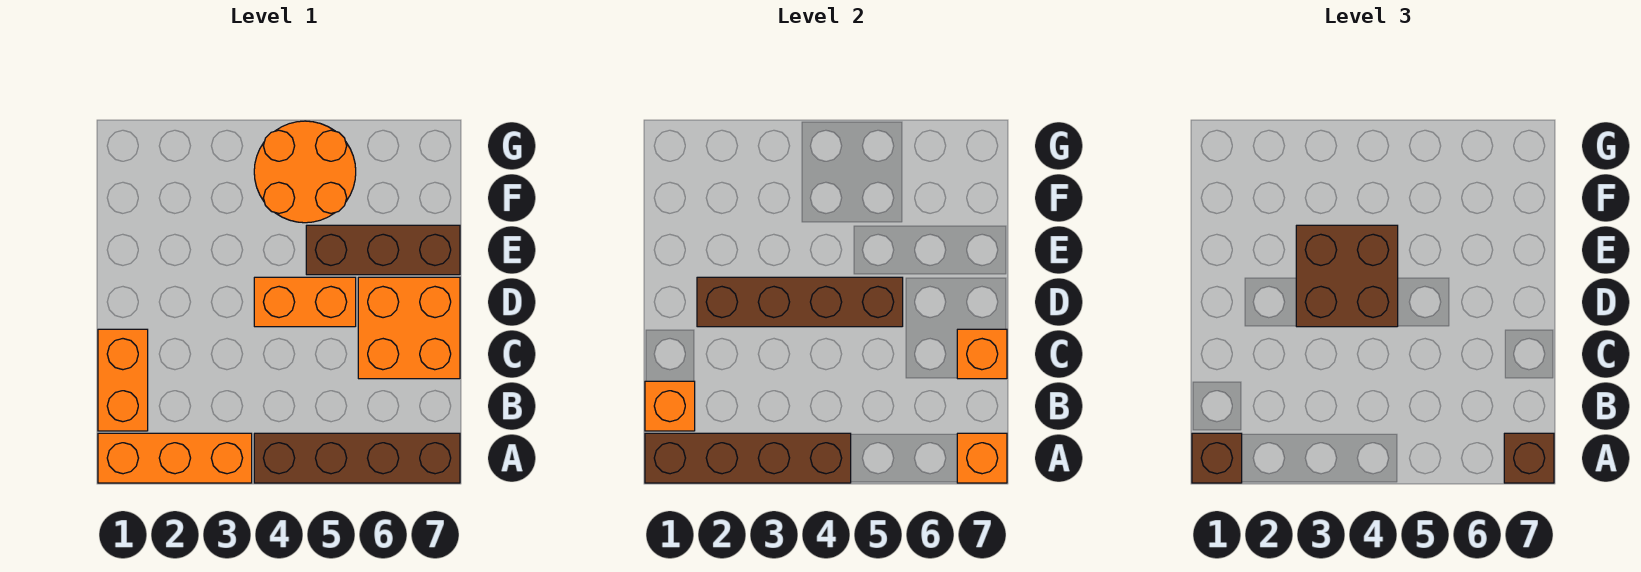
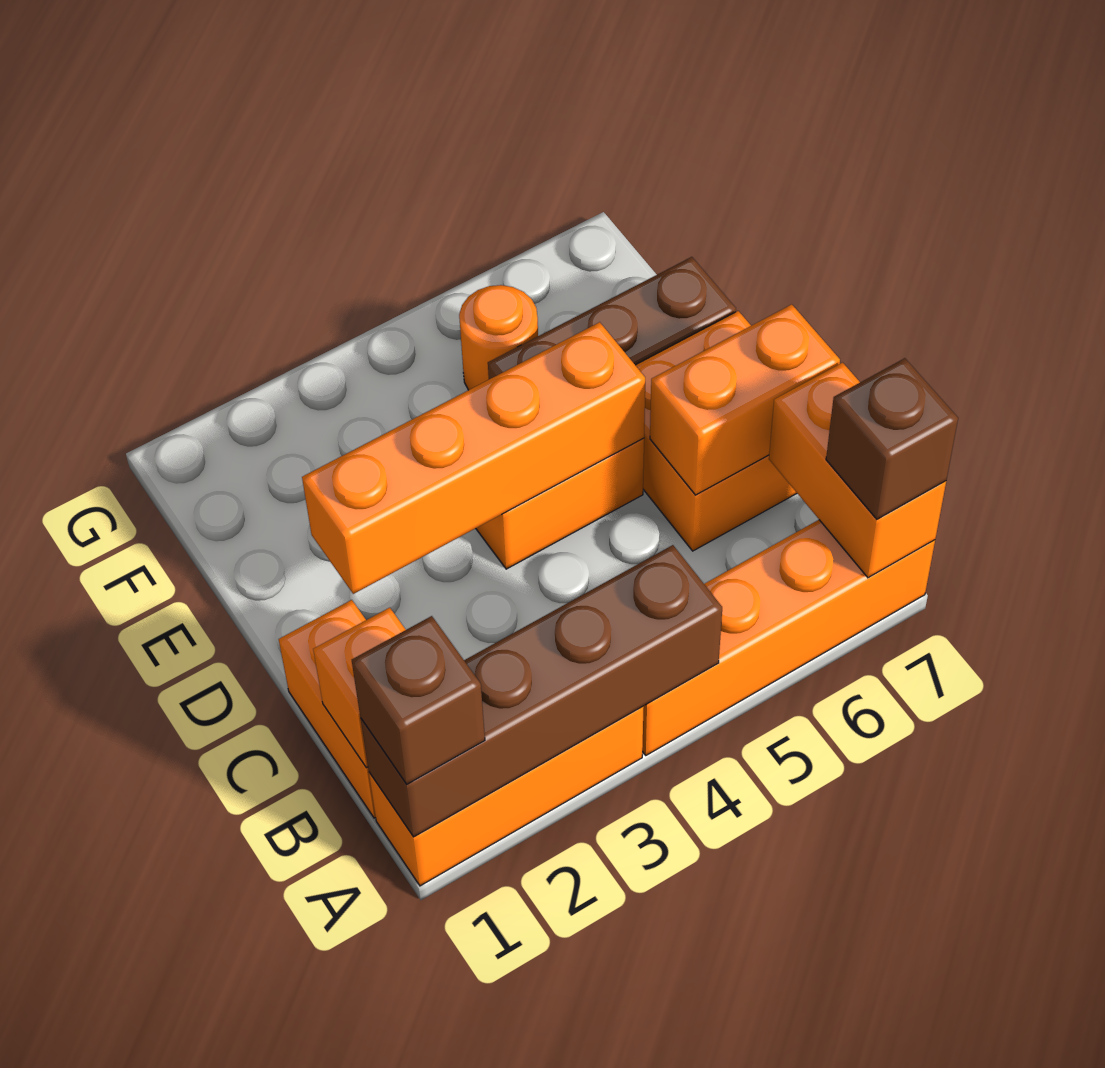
brown 1x4 brick [254,433,460,483] -> orange 1x4 brick [642,520,935,755]
orange 1x1 brick [957,433,1007,483] -> orange 1x2 brick [769,363,946,578]
orange 1x1 brick [957,329,1007,379] -> orange 1x2 brick [650,304,840,495]
brown 1x4 brick [697,277,903,327] -> orange 1x4 brick [302,322,645,594]
brown 2x2 brick [1296,225,1398,327] -> none
orange 2x2 round brick [254,121,356,223] -> orange 1x1 round brick [459,285,538,390]

